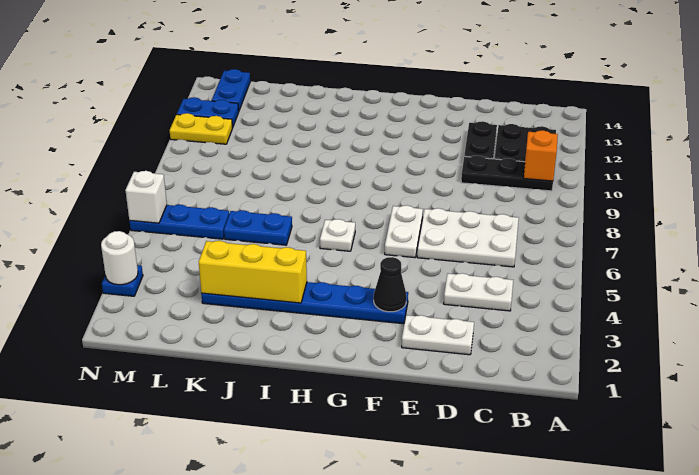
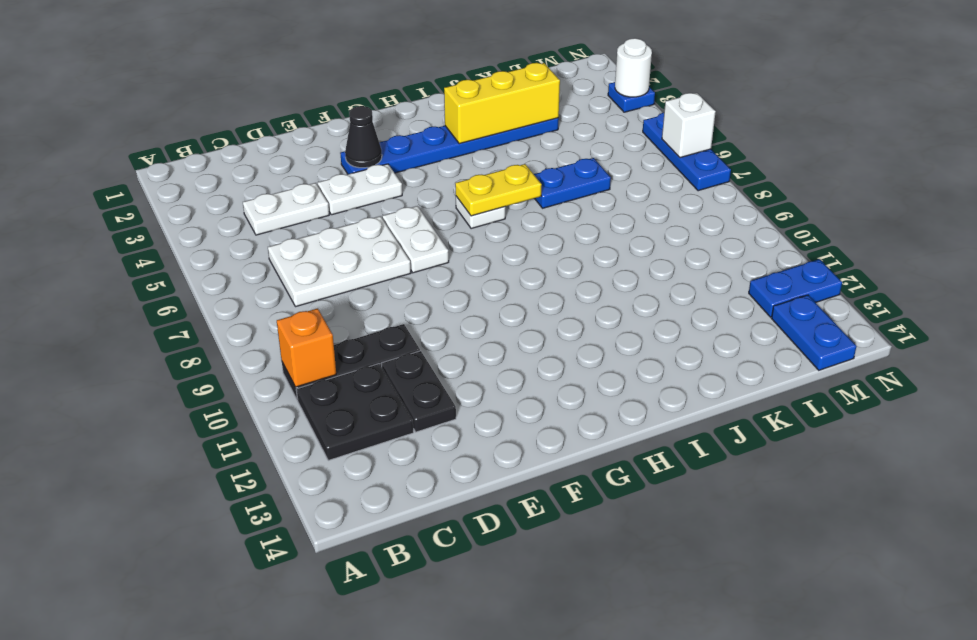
white 1x2 plate [402,315,474,355] -> white 1x2 plate moved to [318,164,402,215]
blue 1x3 plate [130,205,229,239] -> blue 1x3 plate turned to [643,113,731,191]
yellow 1x2 plate [170,113,233,144] -> yellow 1x2 plate moved to [455,164,542,216]

